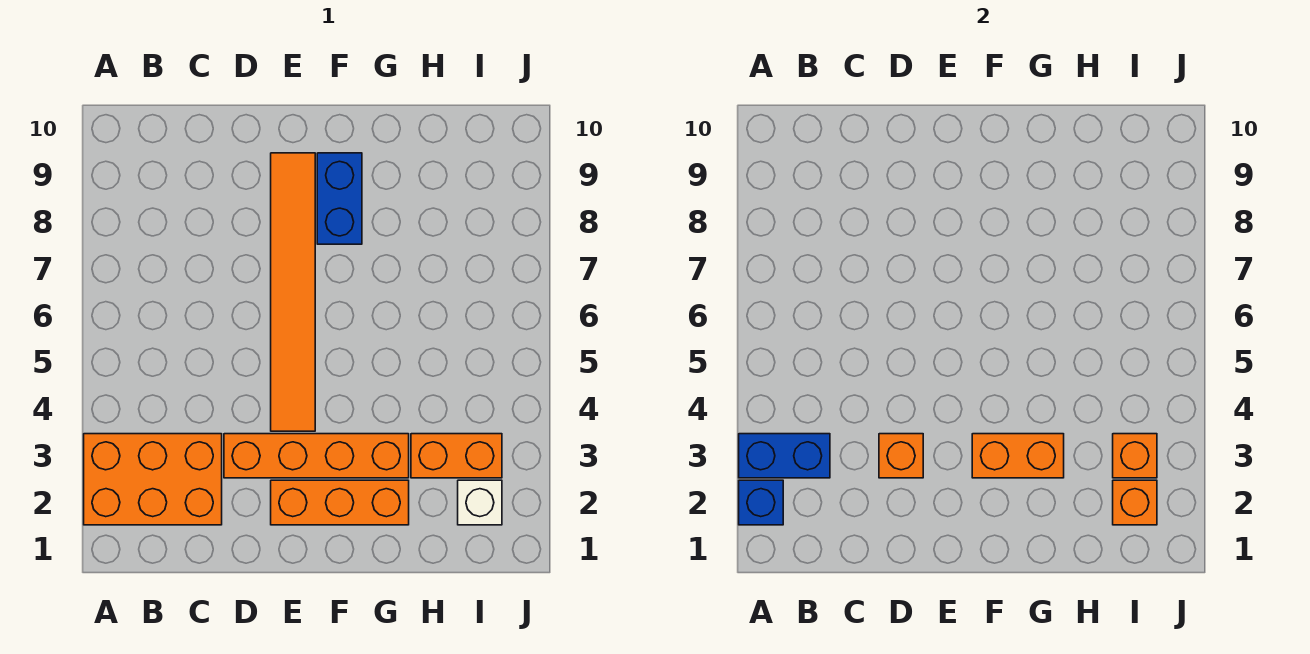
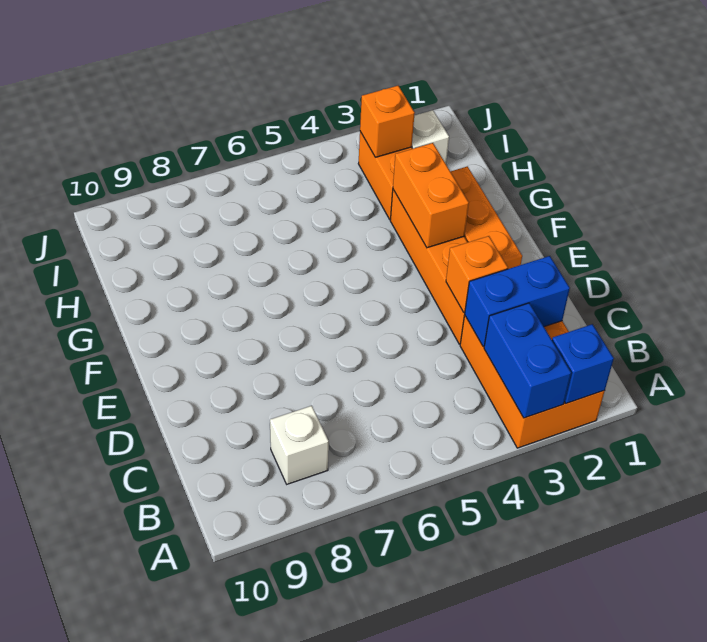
none -> white 1x1 brick [270,405,329,484]
orange 1x6 tile [271,153,315,431] -> none
blue 1x2 brick [317,153,362,244] -> blue 1x2 brick moved to [465,256,570,347]
orange 1x1 brick [1113,480,1157,525] -> none

